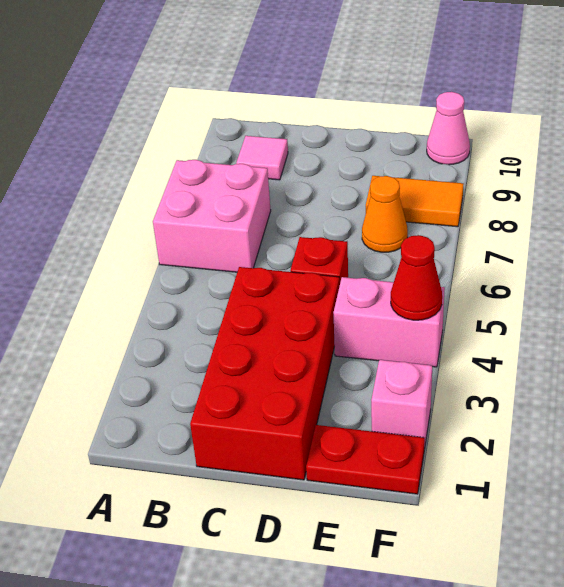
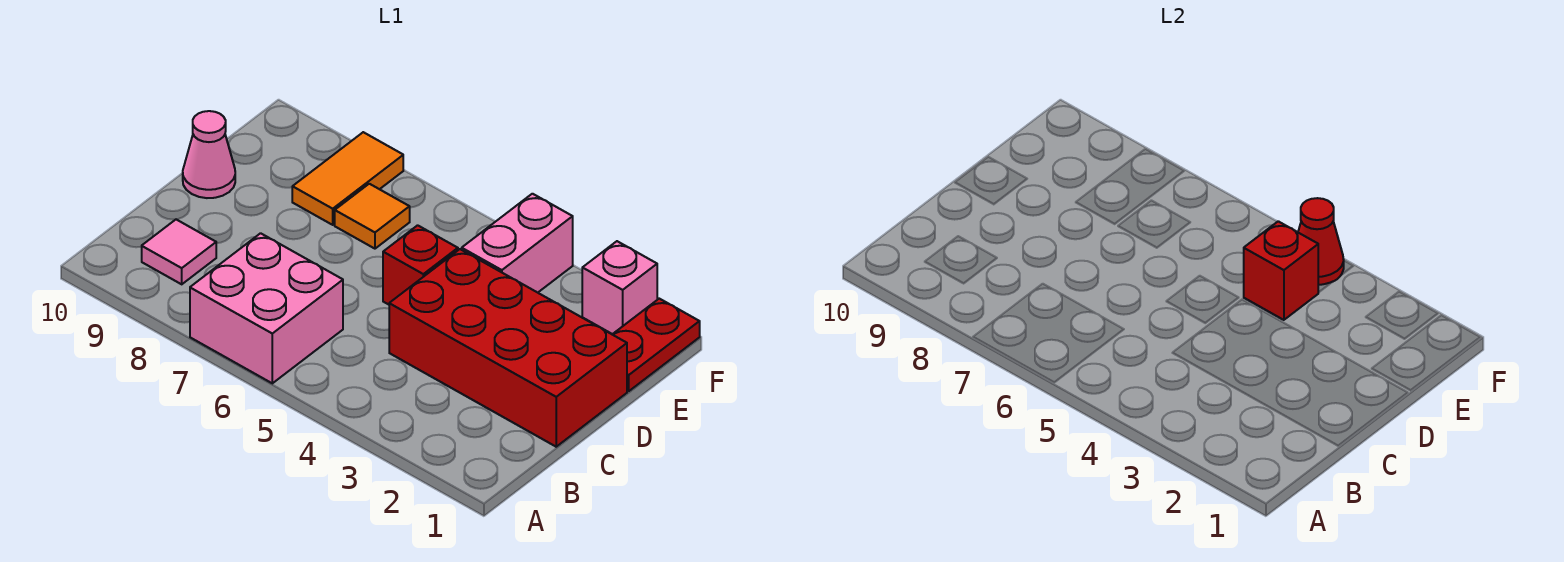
none -> red 1x1 brick [1244,221,1318,320]
orange 1x1 cone [362,176,408,252] -> orange 1x1 tile [335,184,410,249]
pink 1x1 cone [427,92,470,165] -> pink 1x1 cone moved to [183,111,235,198]

